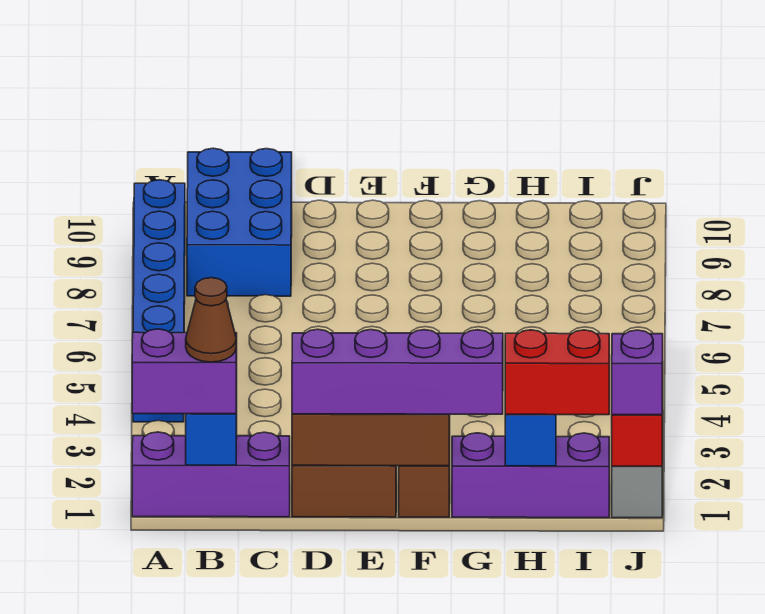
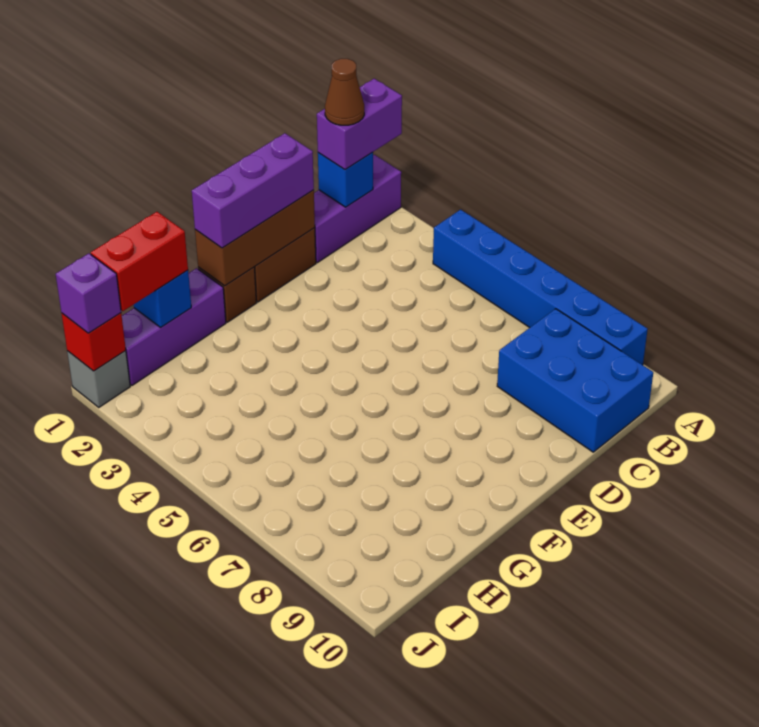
purple 1x4 brick [292,329,503,415] -> purple 1x3 brick [192,133,314,248]

